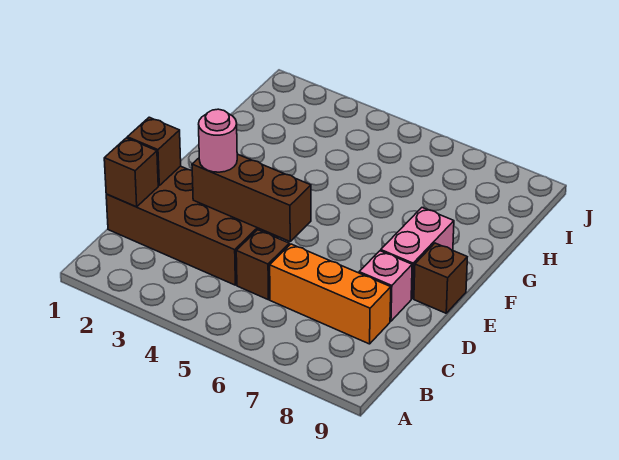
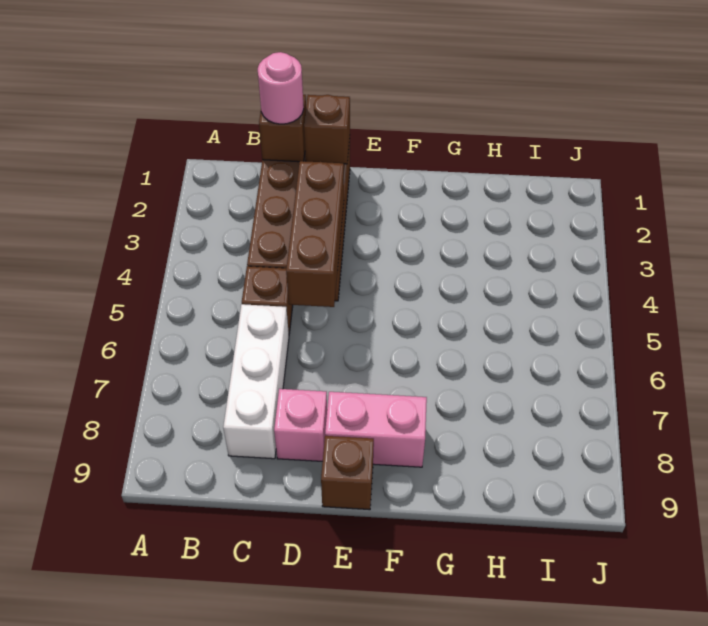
orange 1x3 brick [270,244,391,344] -> white 1x3 brick [223,304,289,459]
pink 1x1 round brick [199,109,237,172] -> pink 1x1 round brick moved to [258,52,304,124]

